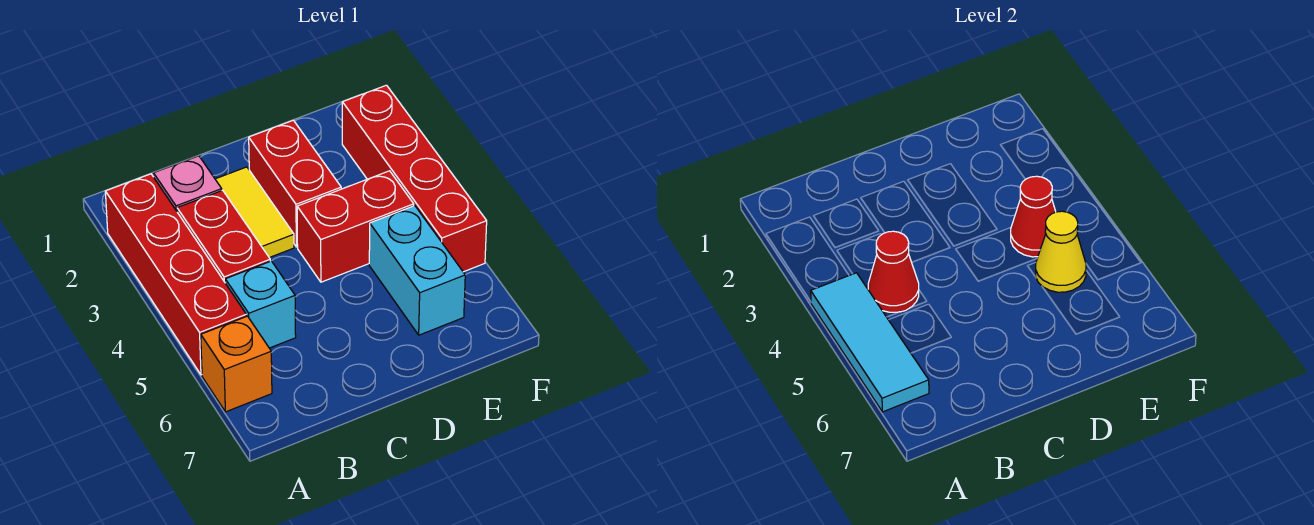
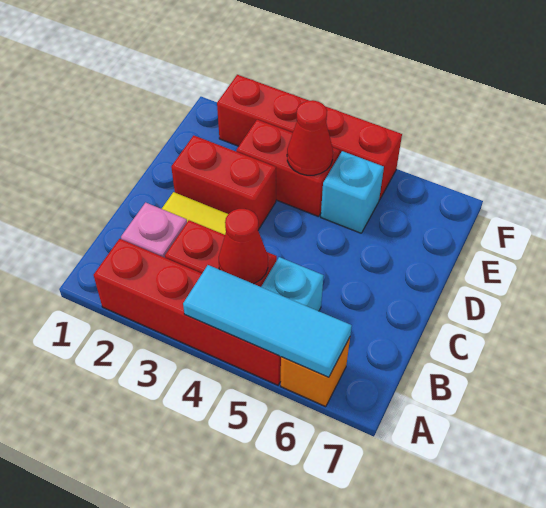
red 1x2 brick [297,171,414,282] -> red 1x2 brick turned to [236,120,340,217]
cyan 1x2 brick [369,206,465,335] -> cyan 1x1 brick [321,151,384,233]
yellow 1x1 cone [1036,211,1086,292] -> none

